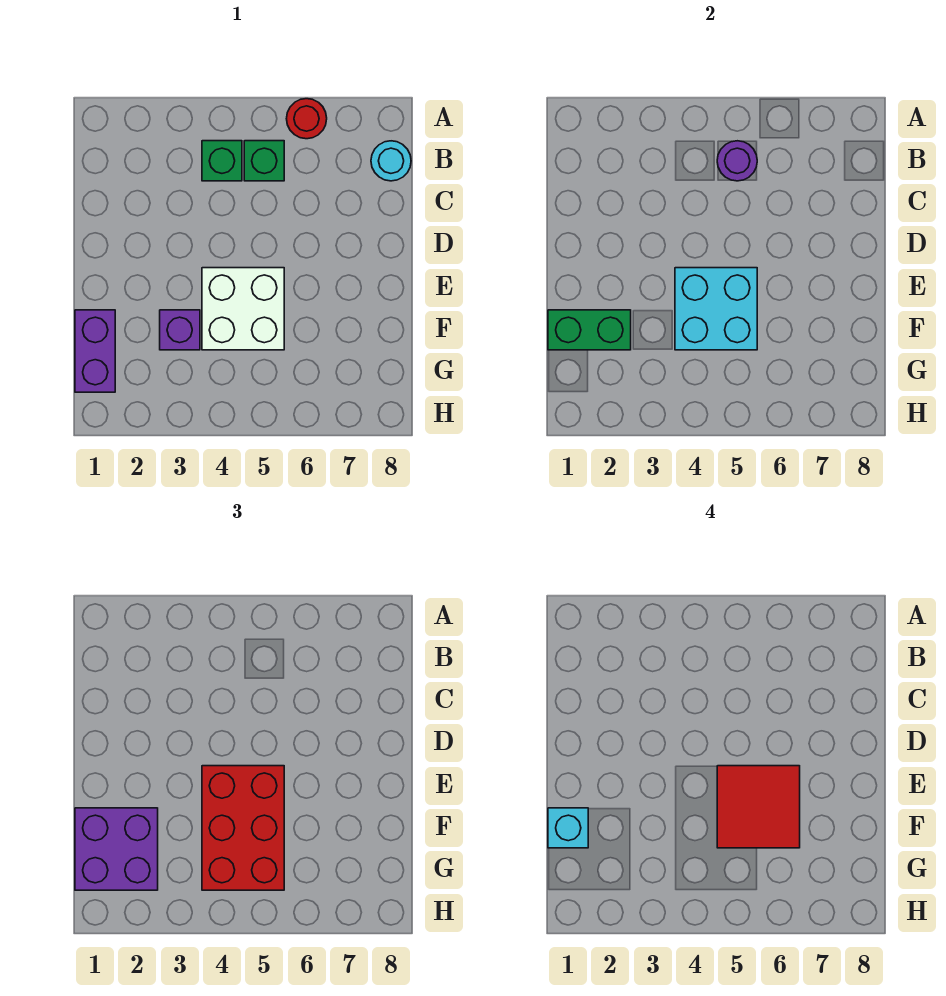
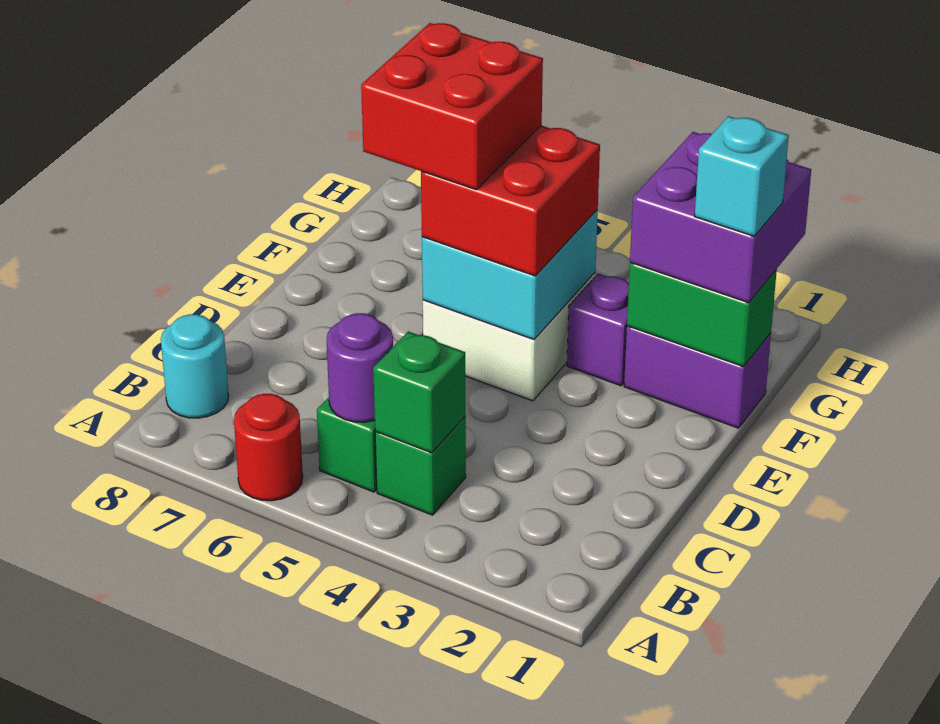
none -> green 1x1 brick [373,331,465,453]
red 2x3 brick [202,766,284,890] -> red 2x2 brick [421,125,600,276]
red 2x2 tile [717,766,800,848] -> red 2x2 brick [361,23,543,190]
purple 1x2 brick [75,310,115,392] -> purple 1x2 brick turned to [624,326,771,428]

